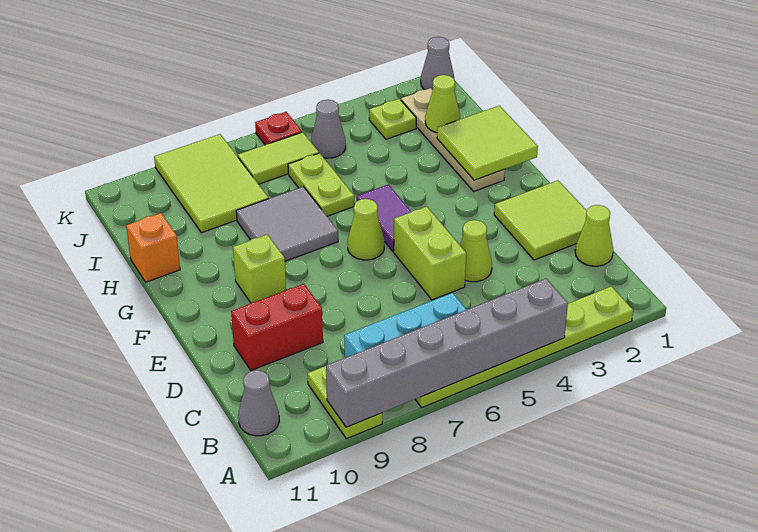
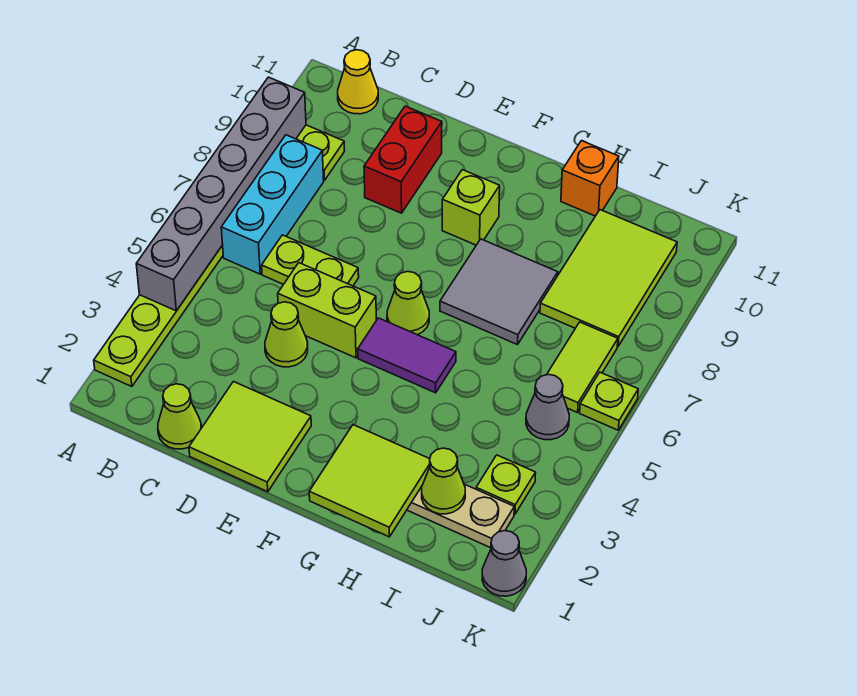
grey 1x1 cone [238,370,279,436] -> yellow 1x1 cone [338,50,378,114]
lime 1x2 plate [288,153,354,216] -> lime 1x2 plate moved to [262,235,359,286]
lime 2x3 tile [154,134,269,233] -> lime 2x3 tile turned to [540,210,677,347]
red 1x1 plate [255,112,302,145] -> lime 1x1 plate [580,372,638,430]

